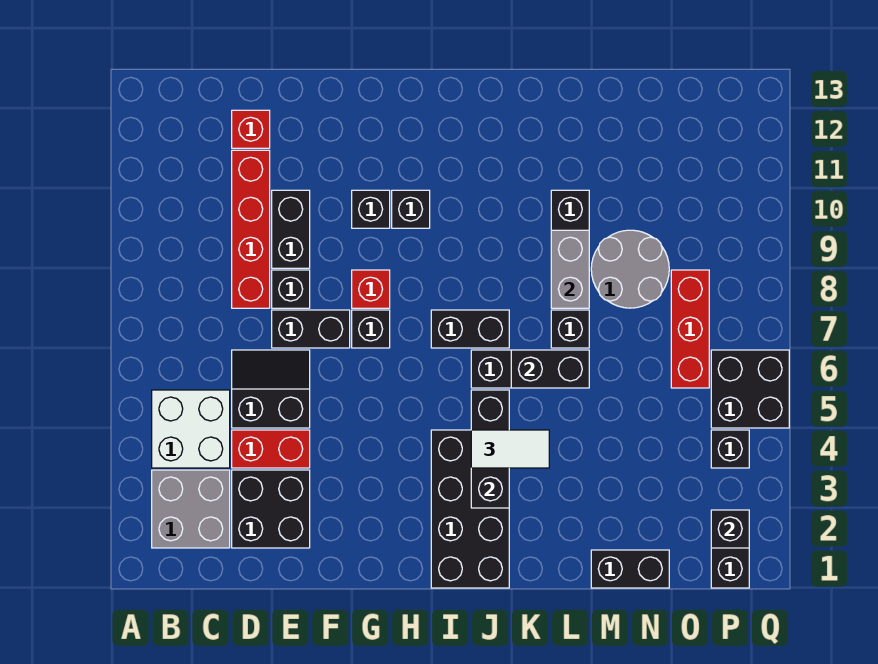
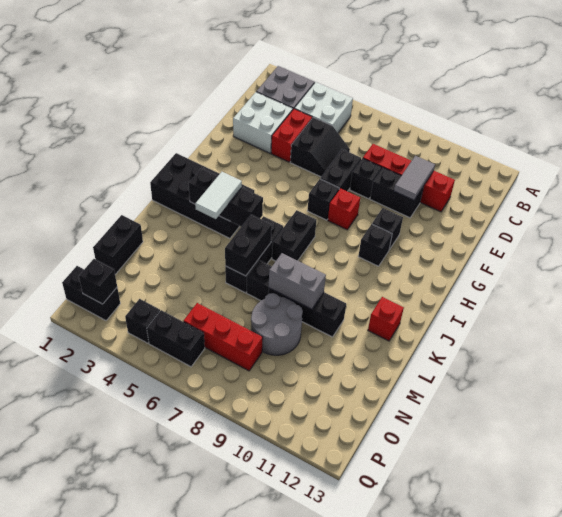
black 2x2 brick [232,470,310,548] -> white 2x2 brick [233,92,293,153]
none -> grey 1x2 tile [394,156,435,200]
red 1x1 brick [232,110,270,148] -> red 1x1 brick moved to [368,297,404,341]
black 2x2 brick [711,350,789,428] -> black 1x2 brick [147,310,205,367]

